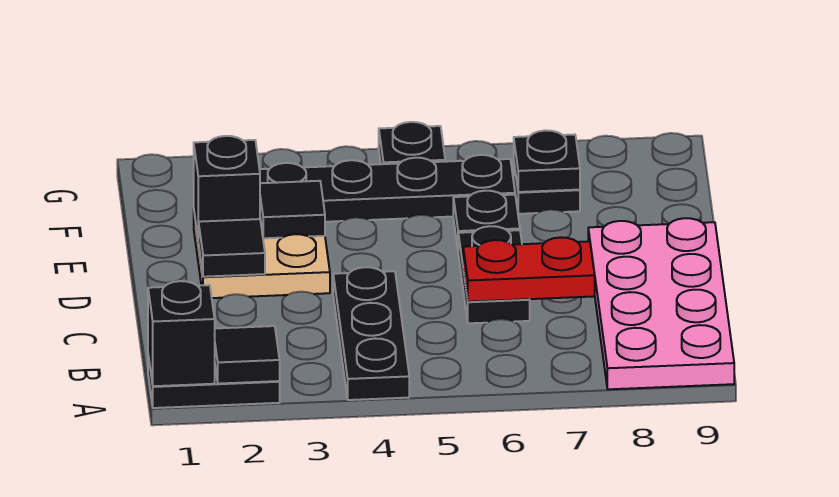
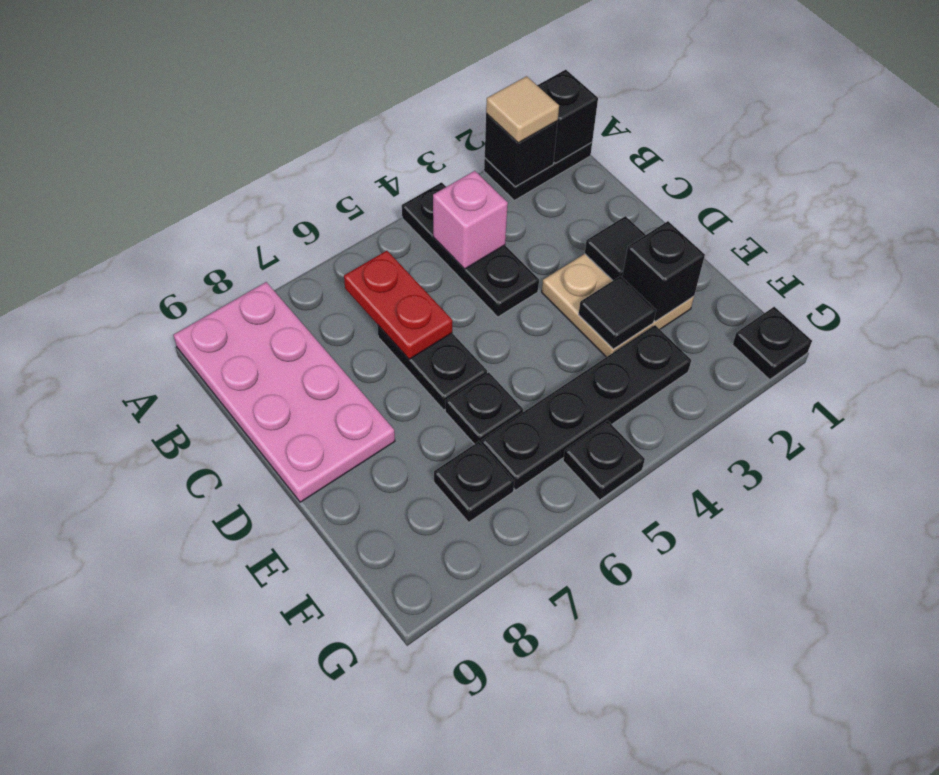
black 1x1 tile [215,326,280,384] -> black 1x1 brick [485,113,558,187]
none -> tan 1x1 tile [486,76,559,143]
none -> pink 1x1 brick [433,171,508,269]
red 1x2 plate [463,237,595,302] -> red 1x2 plate turned to [344,251,452,359]
black 1x1 plate [514,130,580,192] -> black 1x1 plate moved to [733,307,812,380]

